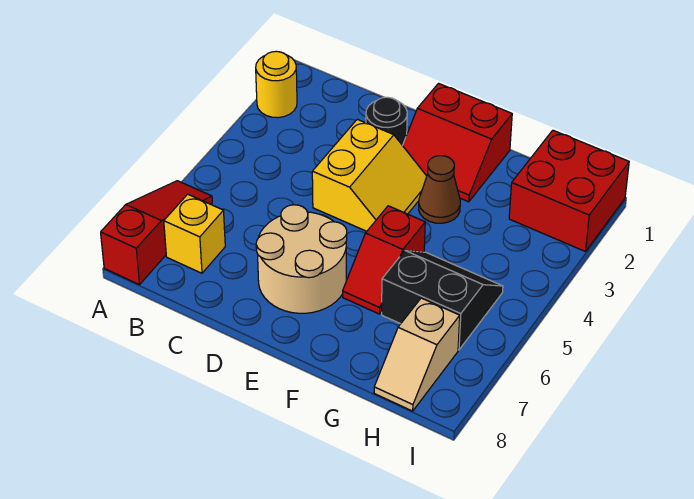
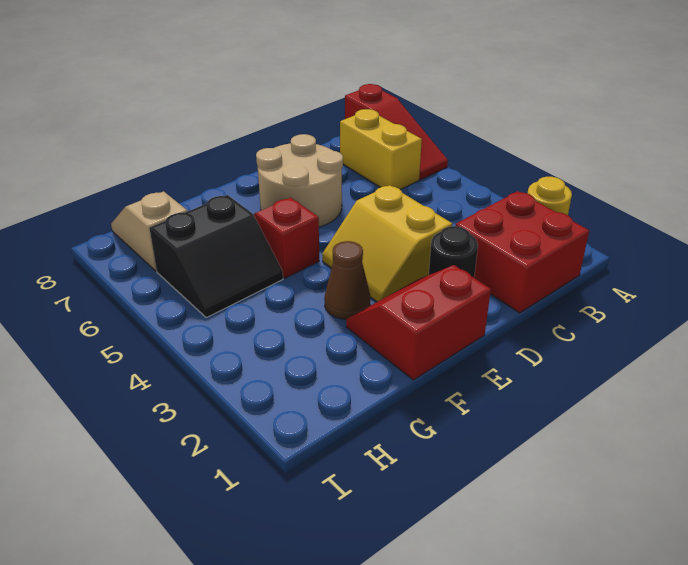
yellow 1x1 brick [164,194,225,273] -> yellow 1x2 brick [340,109,422,190]
red 2x2 brick [509,130,629,252] -> red 2x2 brick moved to [456,191,589,313]

